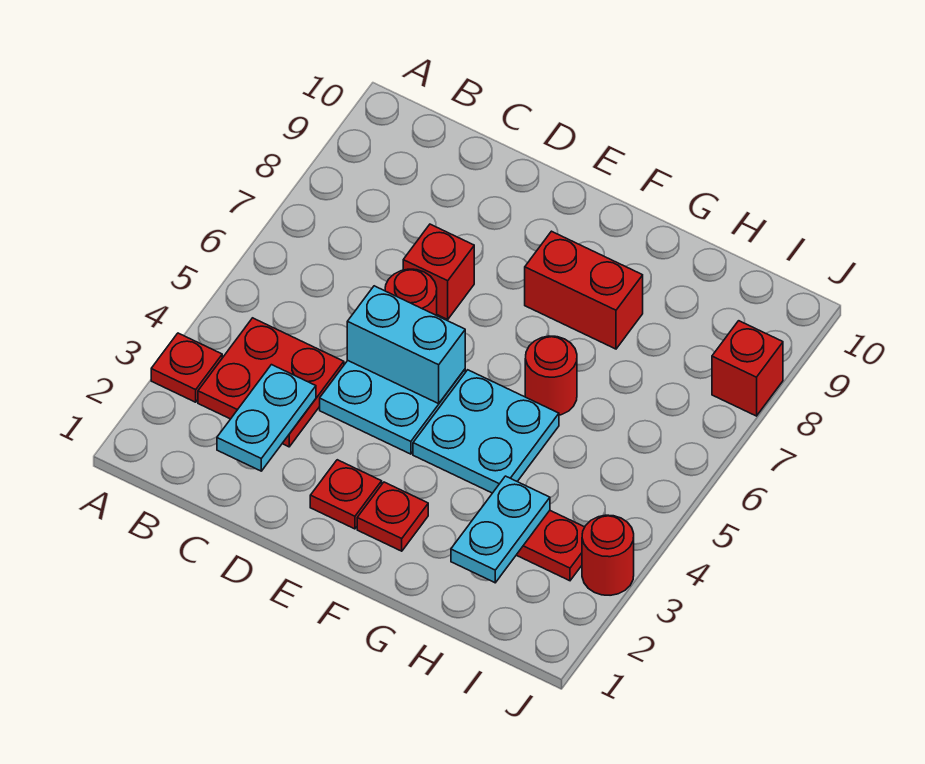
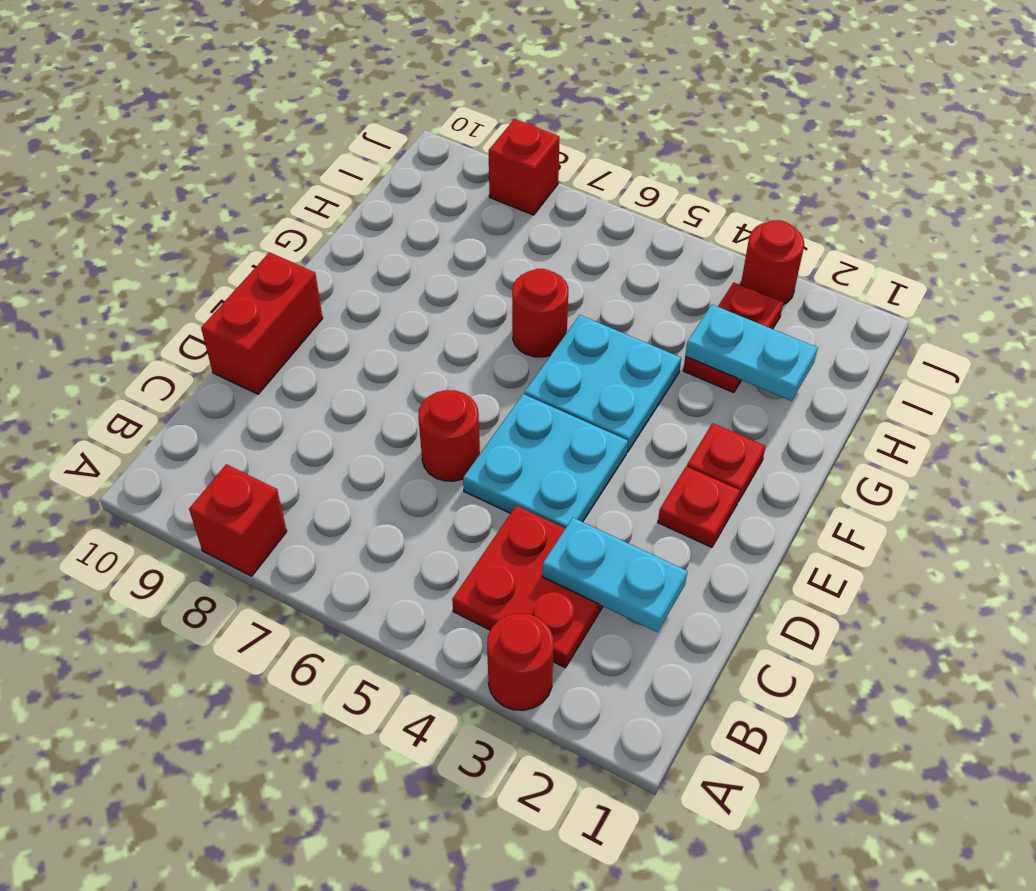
red 1x1 plate [151,333,222,402] -> red 1x1 round brick [487,613,554,710]
cyan 1x2 brick [347,286,465,404] -> none
red 1x1 brick [403,224,474,319] -> red 1x1 brick moved to [189,464,287,576]
red 1x2 brick [525,231,643,349] -> red 1x2 brick moved to [201,252,323,394]

